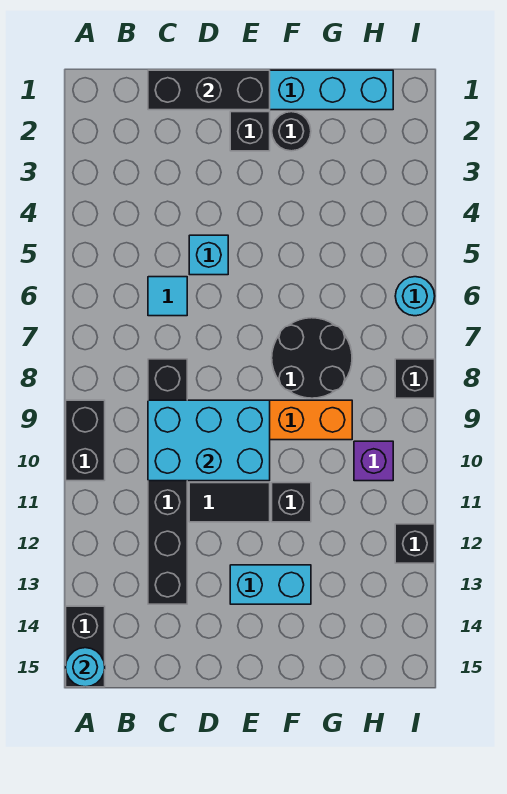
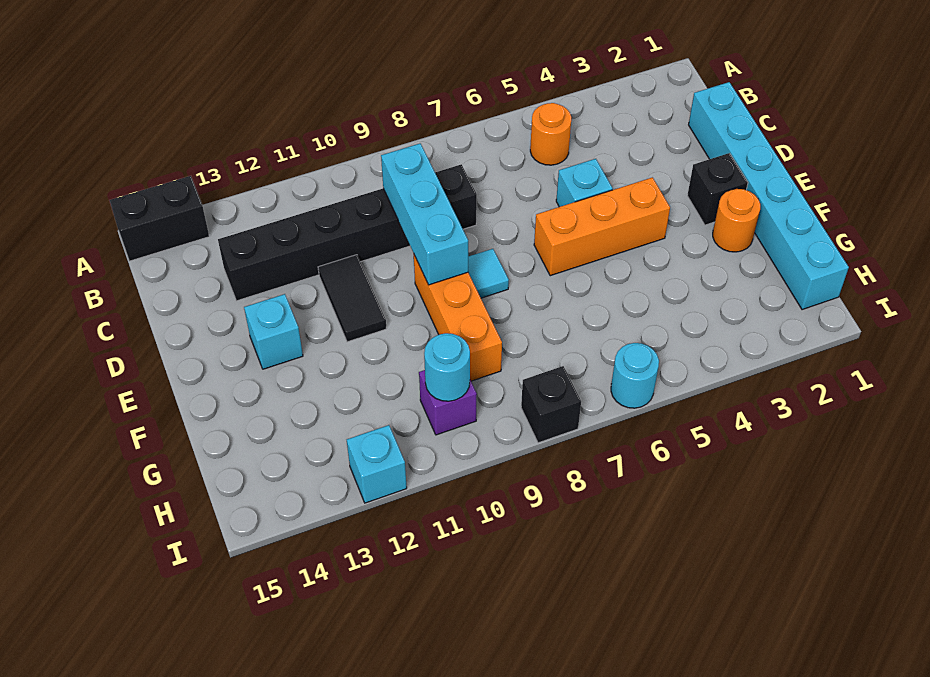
black 1x2 brick [66,400,105,481] -> none
cyan 1x1 round brick [66,648,105,687] -> cyan 1x1 round brick moved to [424,333,470,401]
none -> orange 1x1 round brick [530,103,571,165]
black 1x3 brick [148,70,270,110] -> none
cyan 1x1 tile [148,277,187,316] -> cyan 1x1 tile moved to [468,249,509,298]
cyan 2x3 brick [148,400,270,481] -> cyan 1x3 brick [381,144,468,285]
none -> orange 1x3 brick [534,177,670,276]
cyan 1x2 brick [230,565,311,604] -> cyan 1x1 brick [244,294,303,369]
black 1x1 round brick [272,112,311,151] -> orange 1x1 round brick [713,189,760,252]
black 2x2 round brick [272,318,352,398] -> none
black 1x1 brick [272,483,311,522] -> none
black 1x1 brick [395,524,435,563] -> cyan 1x1 brick [347,425,407,503]

